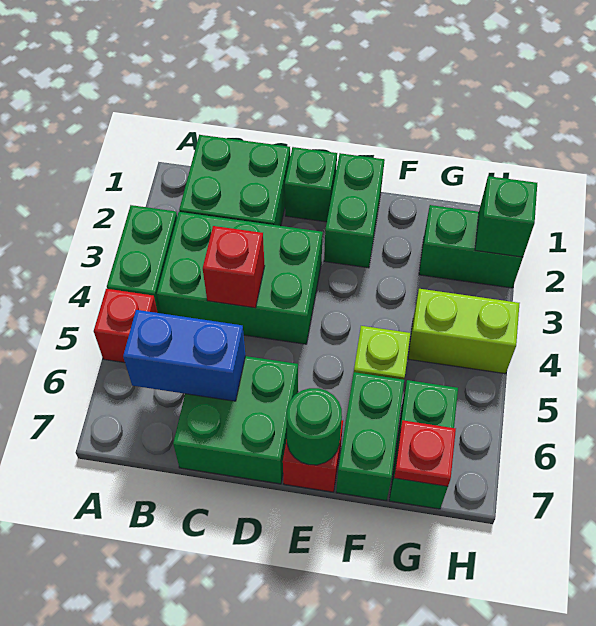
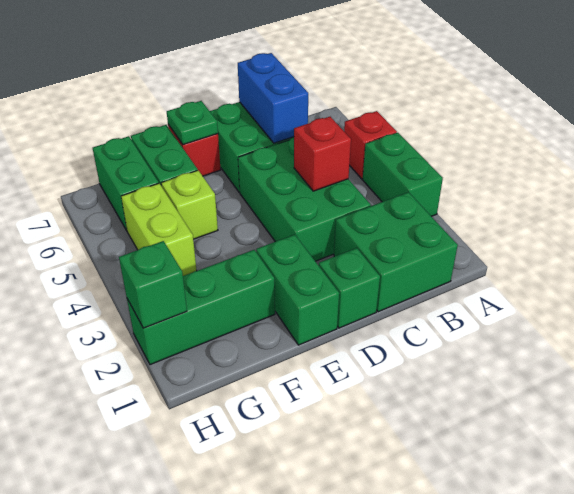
green 2x3 brick [157,212,323,344] -> green 2x3 brick turned to [238,137,371,261]
blue 1x2 brick [123,310,245,401] -> blue 1x2 brick turned to [238,53,308,143]
green 1x1 round brick [287,388,342,465] -> green 1x1 plate [167,101,218,145]
green 1x2 brick [419,205,523,288] -> green 1x3 brick [127,250,275,365]
lime 1x2 brick [408,289,520,374] -> lime 1x2 brick turned to [121,183,197,276]
red 1x1 plate [394,420,456,486] -> none

